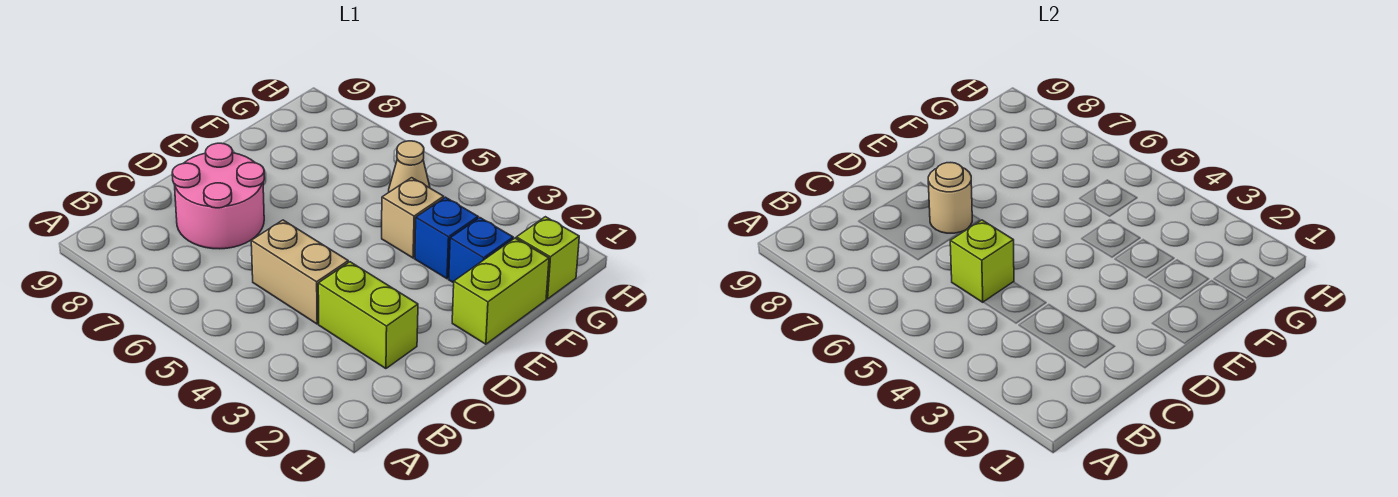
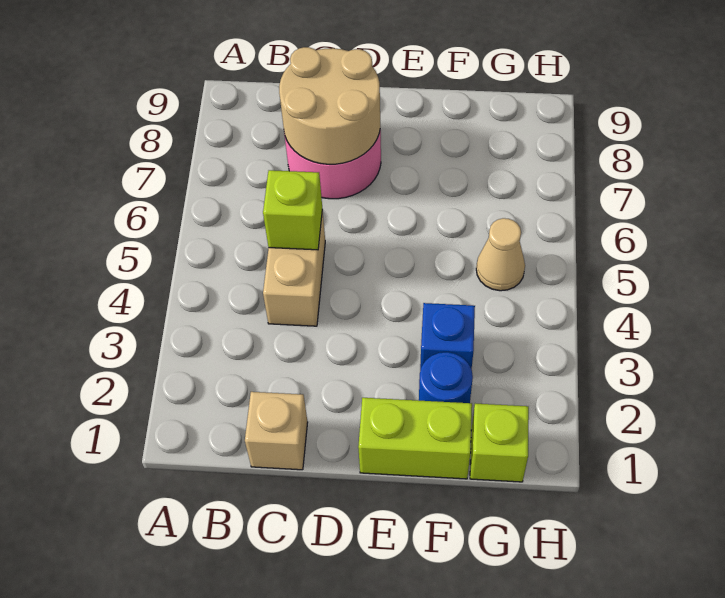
lime 1x2 brick [318,262,418,369] -> none
tan 1x1 round brick [928,163,972,233] -> tan 2x2 round brick [279,47,380,164]
blue 1x1 brick [449,218,513,283] -> blue 1x1 round brick [419,352,473,403]
tan 1x1 brick [382,178,444,258] -> tan 1x1 brick moved to [245,392,308,470]

